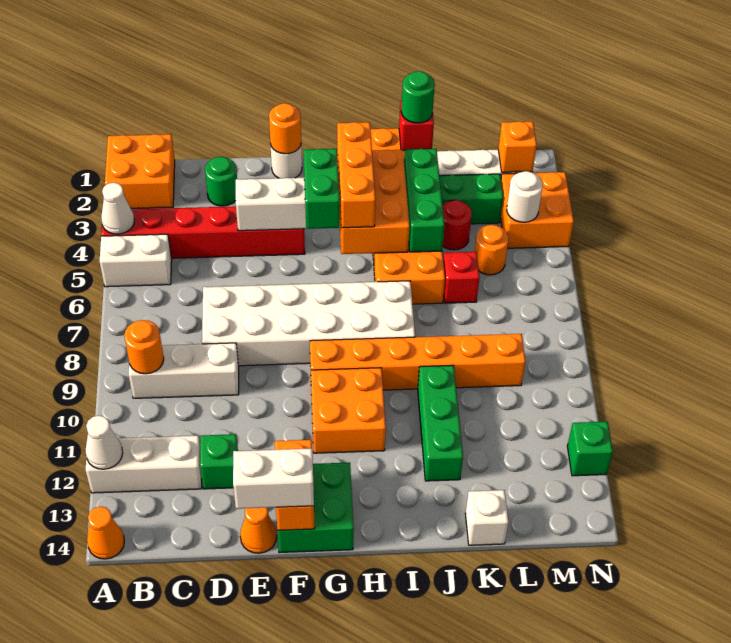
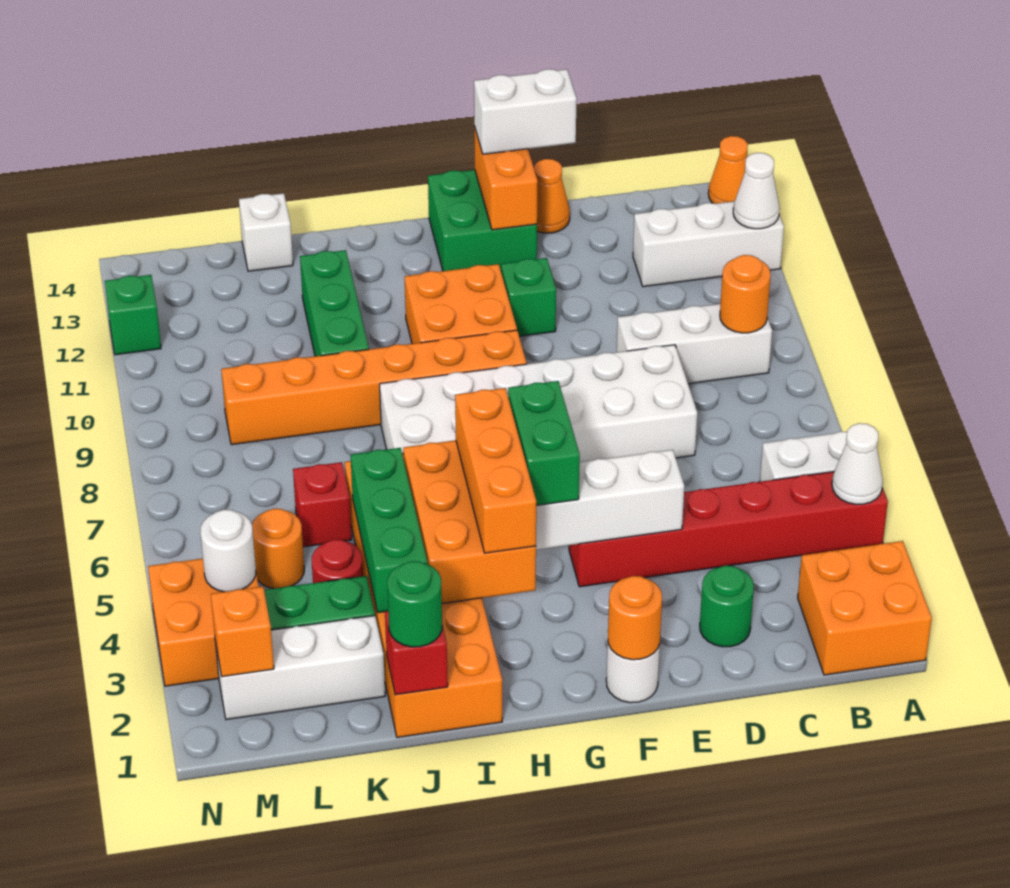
green 1x1 brick [200,434,238,489] -> green 1x1 brick moved to [501,258,556,336]

